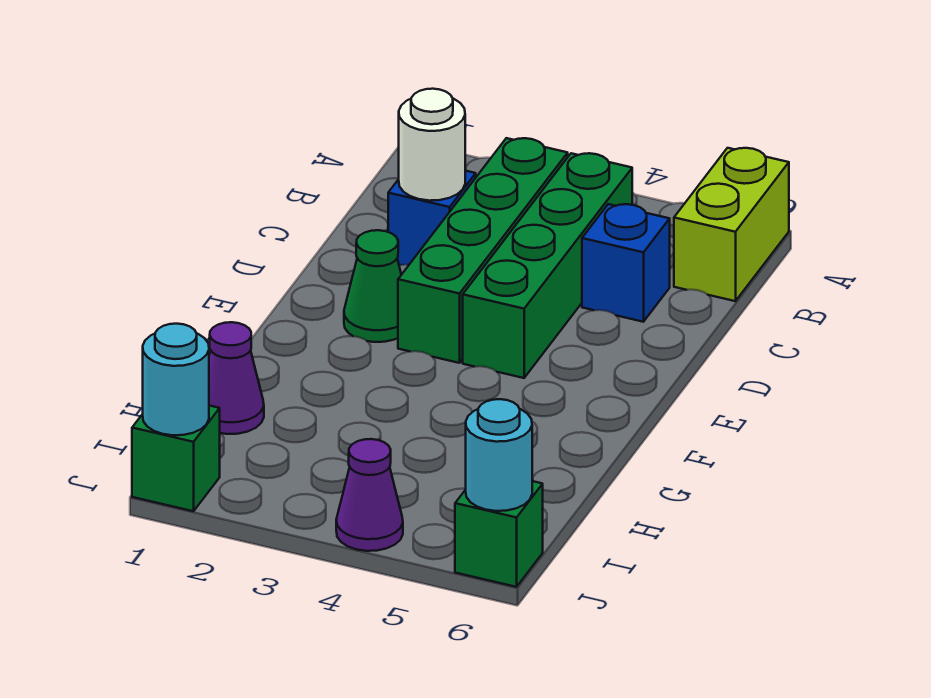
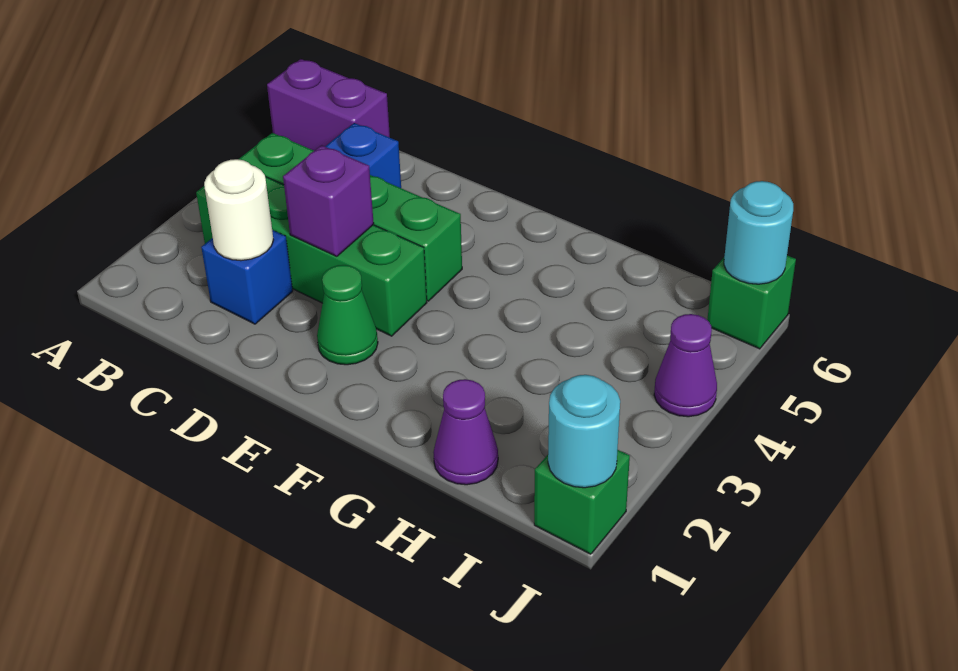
lime 1x2 brick [674,148,789,301] -> purple 1x2 brick [267,59,390,151]
none -> purple 1x1 brick [283,145,374,256]

